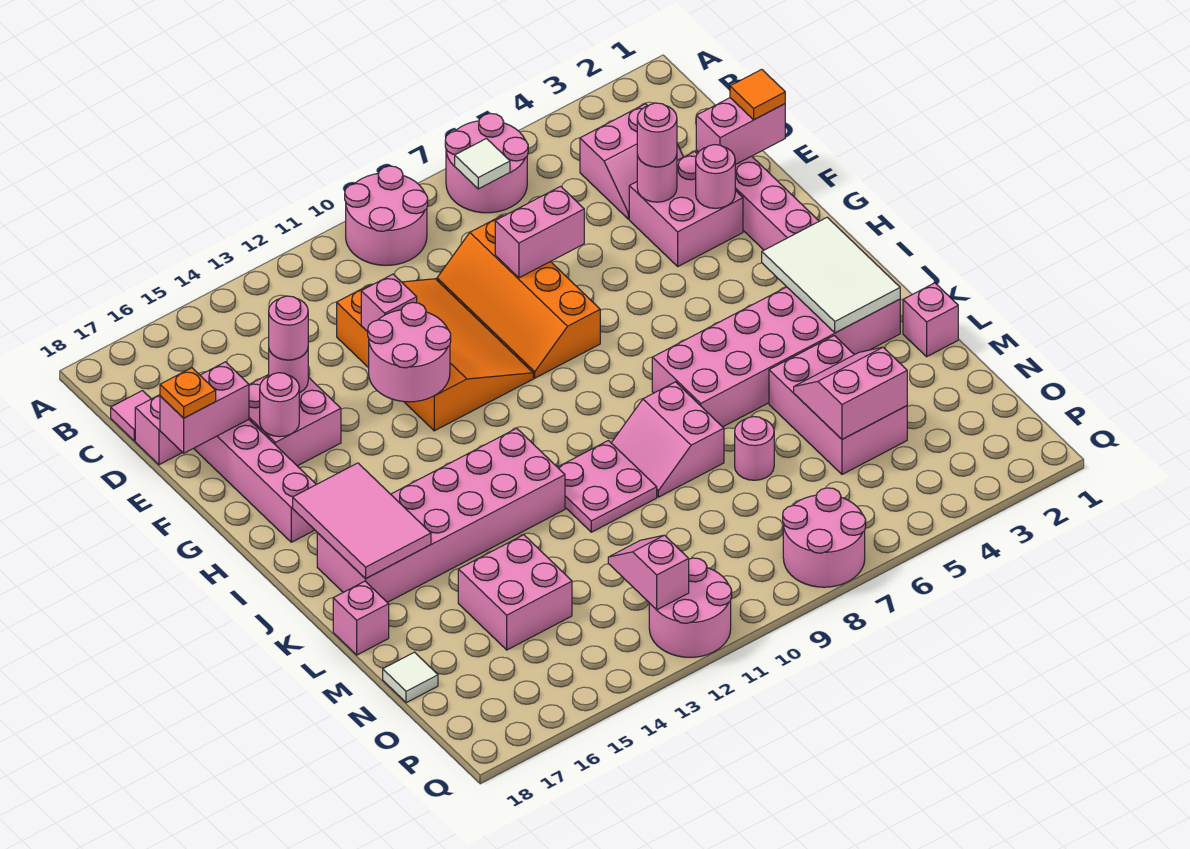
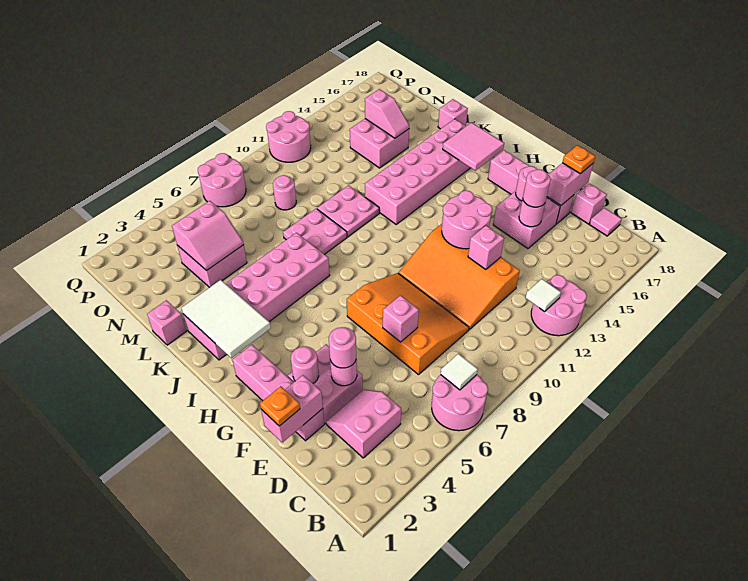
pink 2x2 round brick [345,166,428,265] -> pink 2x2 round brick moved to [531,275,587,336]
orange 2x4 slope [437,215,600,378] -> orange 3x4 slope [347,273,469,375]
orange 1x1 tile [730,69,785,120] -> orange 1x1 plate [260,386,300,426]
pink 1x2 brick [495,186,584,278] -> pink 1x1 brick [383,295,419,342]
pink 2x3 tile [293,463,431,579] -> pink 2x2 tile [443,123,504,171]
pink 2x2 slope [612,382,724,497] -> pink 2x2 plate [283,209,347,255]
pink 2x3 brick [769,336,907,474] -> pink 2x2 brick [177,245,247,287]
pink 1x1 round brick [735,417,774,480] -> pink 1x1 round brick moved to [273,175,296,210]
white 1x1 tile [383,652,438,703] -> white 1x1 tile moved to [526,279,561,312]
pink 1x2 slope [608,535,689,610] -> pink 1x2 slope moved to [365,89,409,138]

